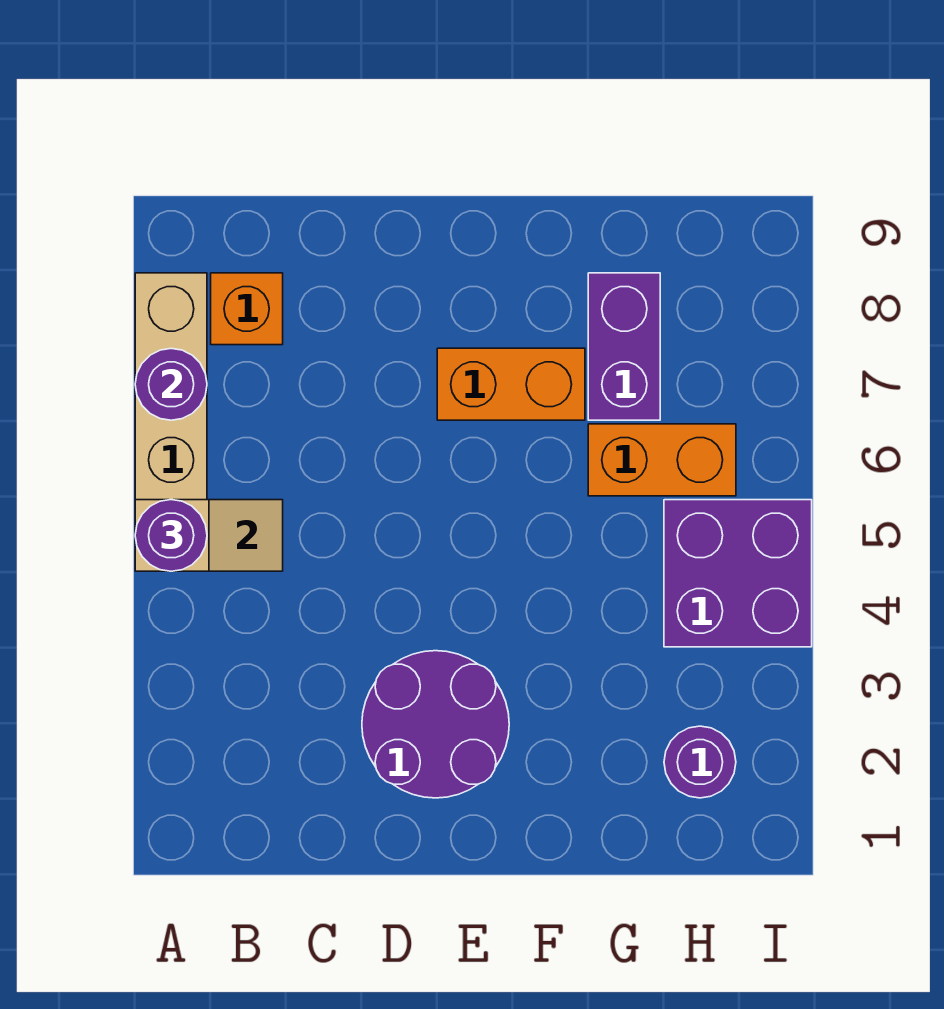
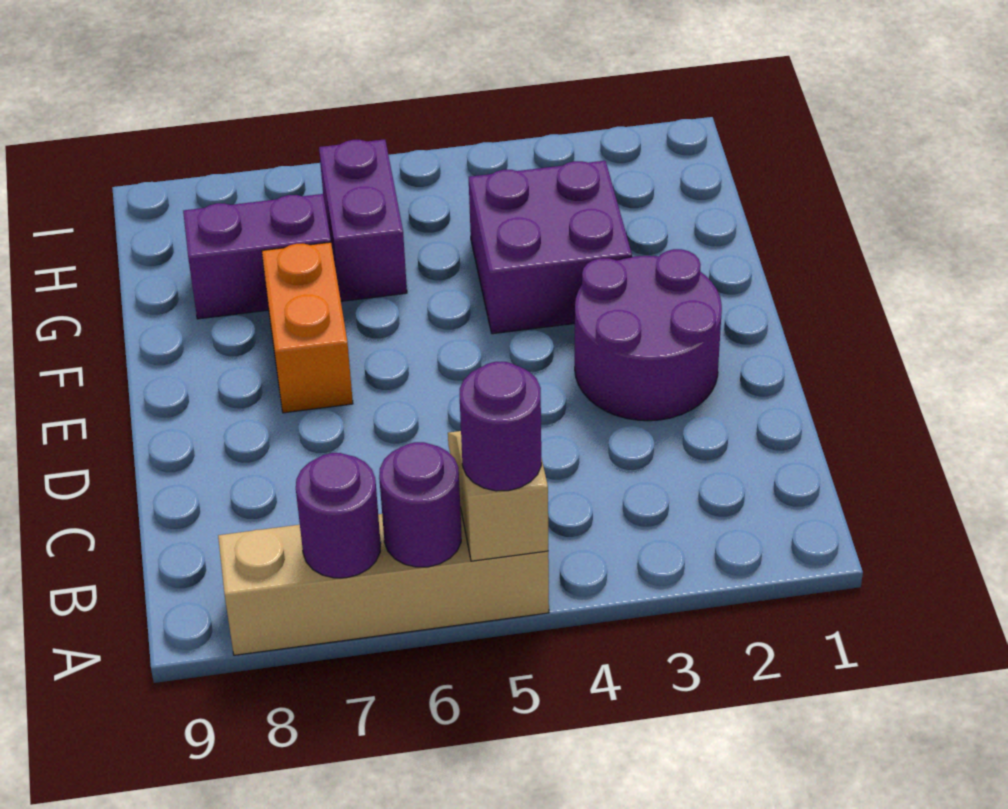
orange 1x1 brick [211,273,283,345] -> none
orange 1x2 brick [588,424,736,496] -> purple 1x2 brick [319,139,407,301]
purple 1x1 round brick [664,726,736,798] -> purple 1x1 round brick moved to [379,442,461,567]
purple 2x2 brick [664,500,812,647] -> purple 2x2 brick moved to [469,161,632,334]

